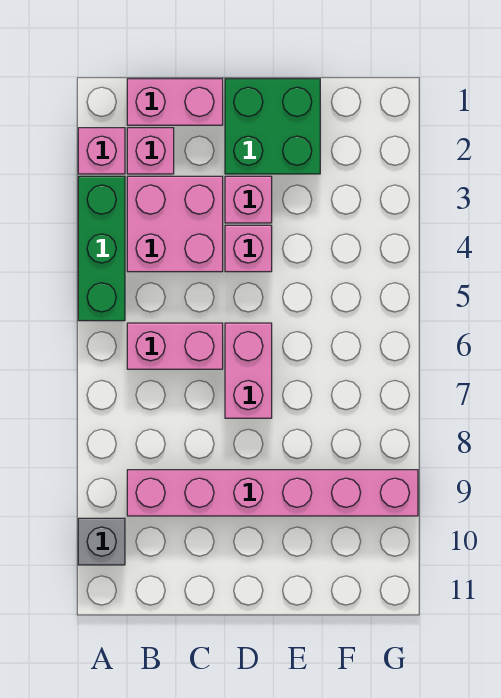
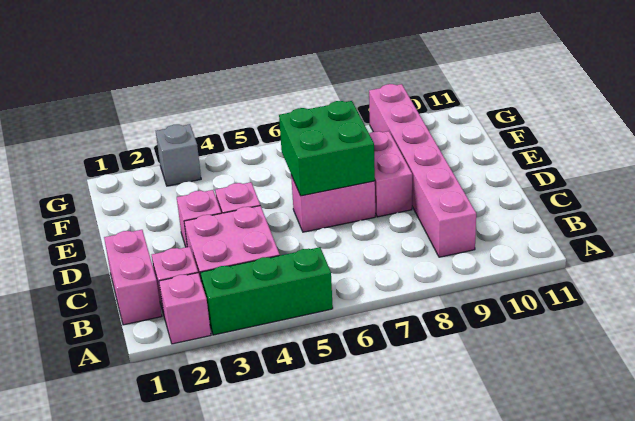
grey 1x1 brick [78,518,125,565] -> grey 1x1 brick moved to [156,124,201,186]
pink 1x2 brick [127,323,223,369] -> pink 1x2 brick moved to [369,131,412,217]
green 2x2 brick [225,79,320,174] -> green 2x2 brick moved to [279,101,375,196]

